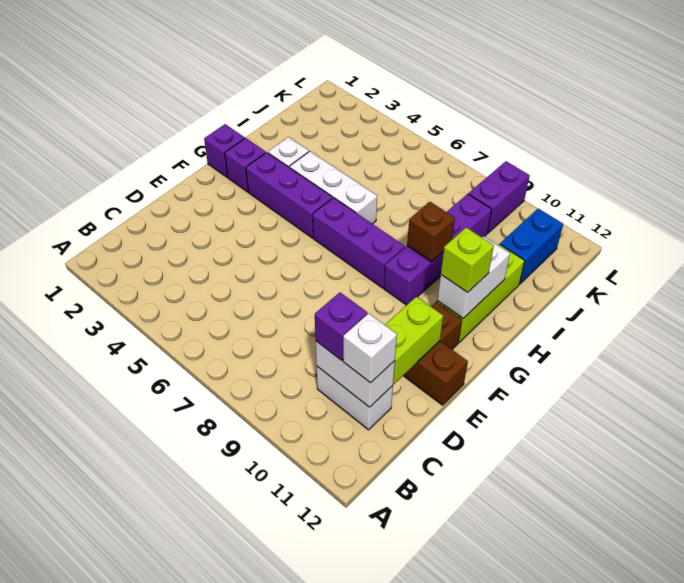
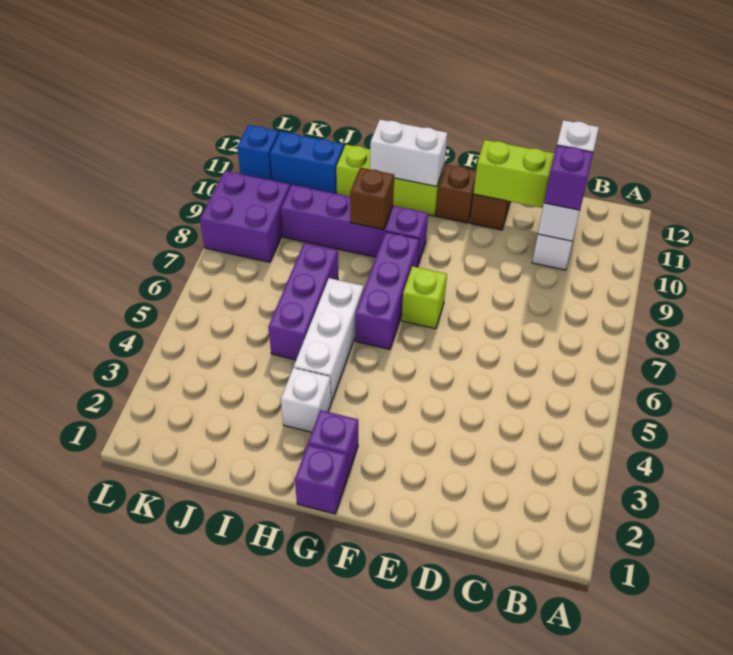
purple 1x3 brick [246,152,332,238] -> purple 1x3 brick moved to [268,243,338,360]
lime 1x1 brick [441,227,494,293] -> lime 1x1 brick moved to [402,266,447,329]
purple 1x2 brick [469,161,530,233] -> purple 2x2 brick [200,171,290,262]
none -> blue 1x1 brick [237,125,279,180]

